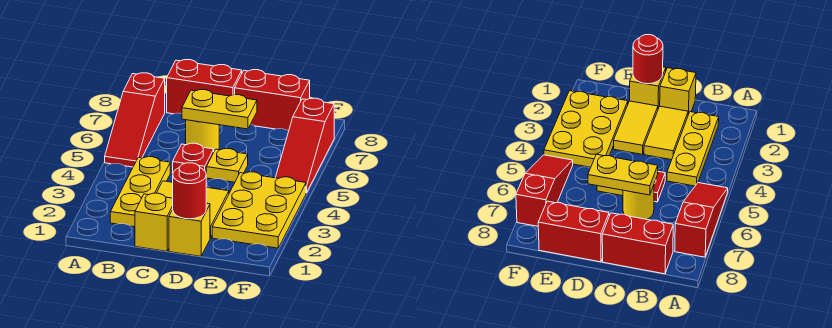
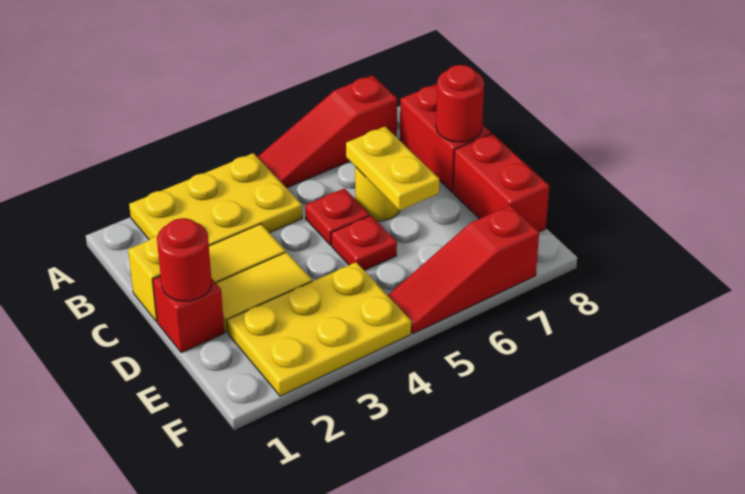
yellow 1x3 plate [110,157,170,227] -> yellow 2x3 plate [129,153,302,246]
none -> red 1x1 round brick [436,65,484,142]
yellow 1x1 brick [169,203,210,256] -> red 1x1 brick [153,276,224,353]
yellow 1x1 plate [206,149,248,182] -> red 1x1 plate [331,215,397,270]

